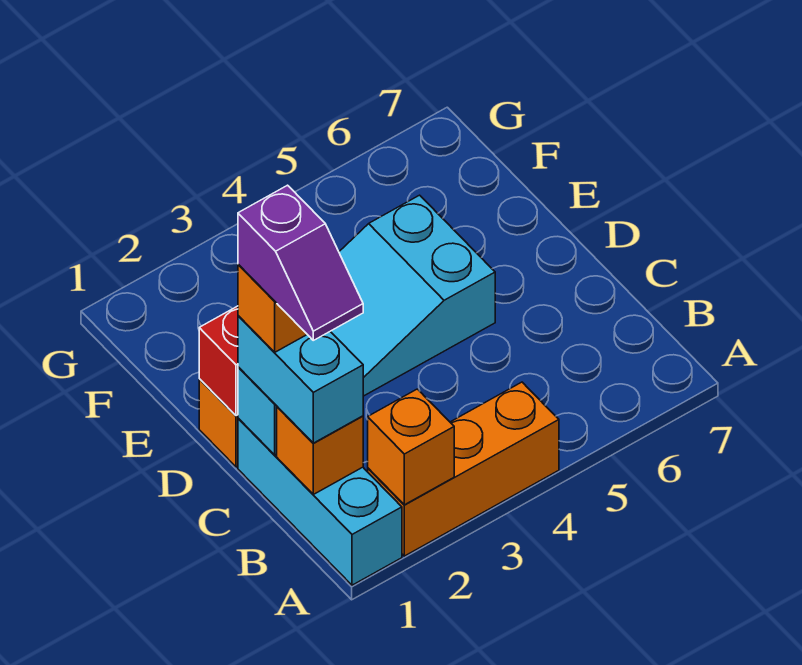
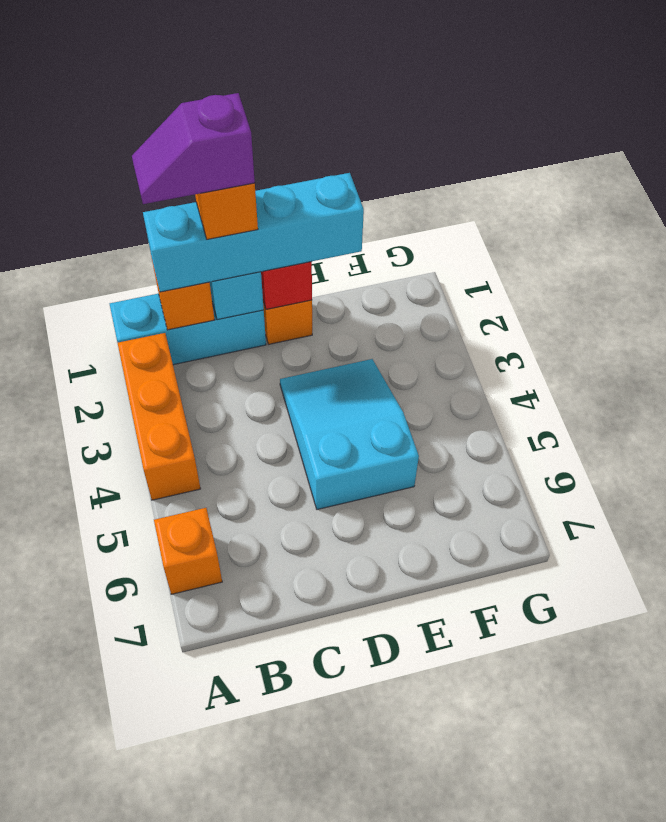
orange 1x1 brick [368,389,454,505] -> orange 1x1 brick moved to [154,508,222,594]
cyan 1x2 brick [238,316,363,443] -> cyan 1x4 brick [143,173,364,292]

